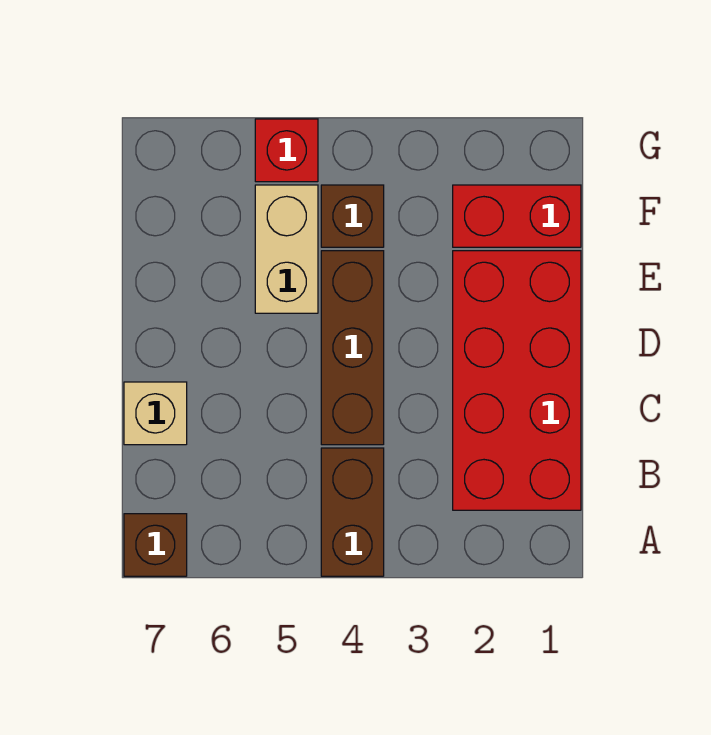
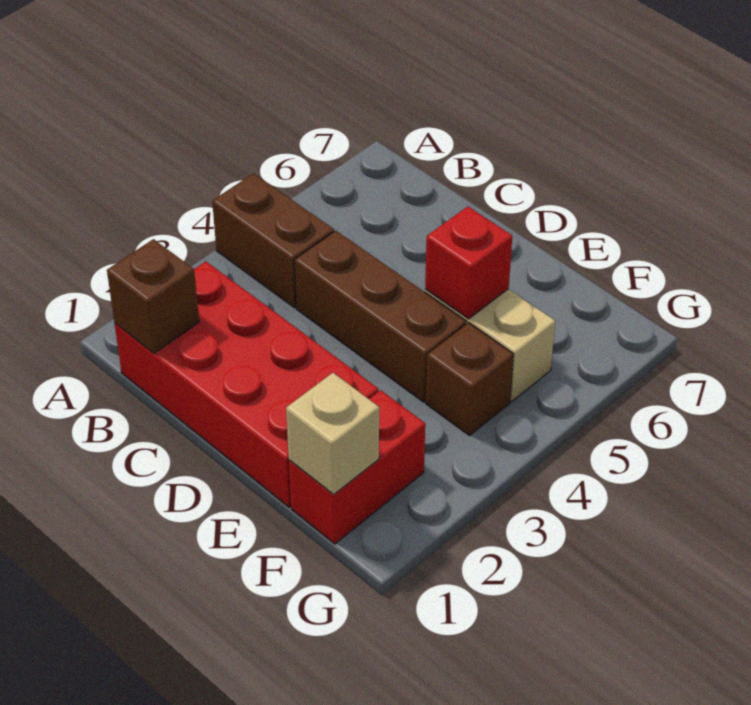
brown 1x1 brick [124,514,187,576] -> brown 1x1 brick moved to [107,239,199,353]
tan 1x1 brick [124,382,187,445] -> tan 1x1 brick moved to [286,373,379,494]
red 1x1 brick [255,119,318,182] -> red 1x1 brick moved to [425,207,512,319]

